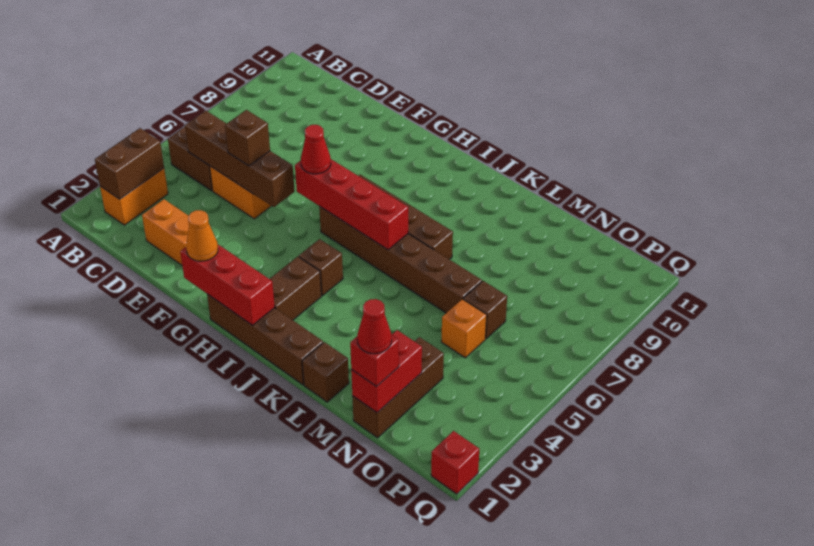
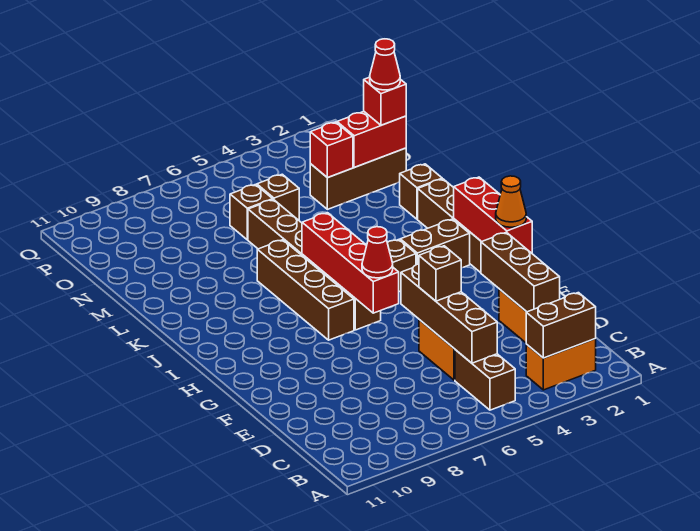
none -> brown 1x3 brick [481,232,560,312]
orange 1x1 brick [441,299,487,358] -> brown 1x1 brick [257,174,299,220]
red 1x1 brick [431,431,479,494] -> red 1x1 brick moved to [310,122,353,178]

